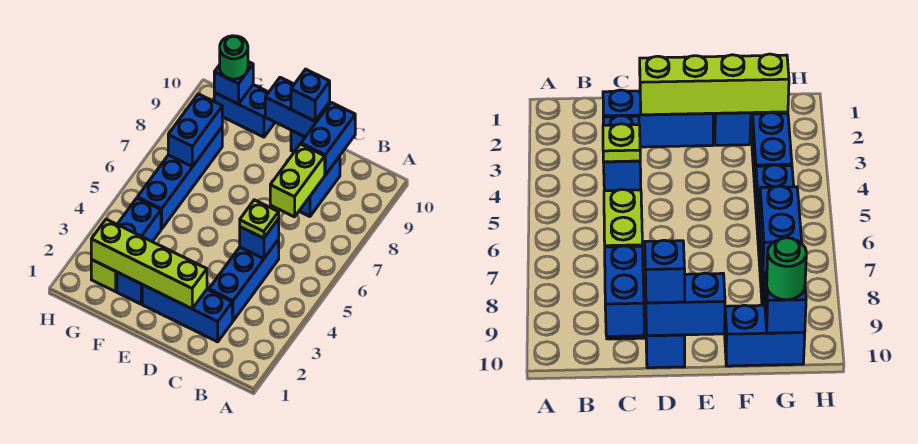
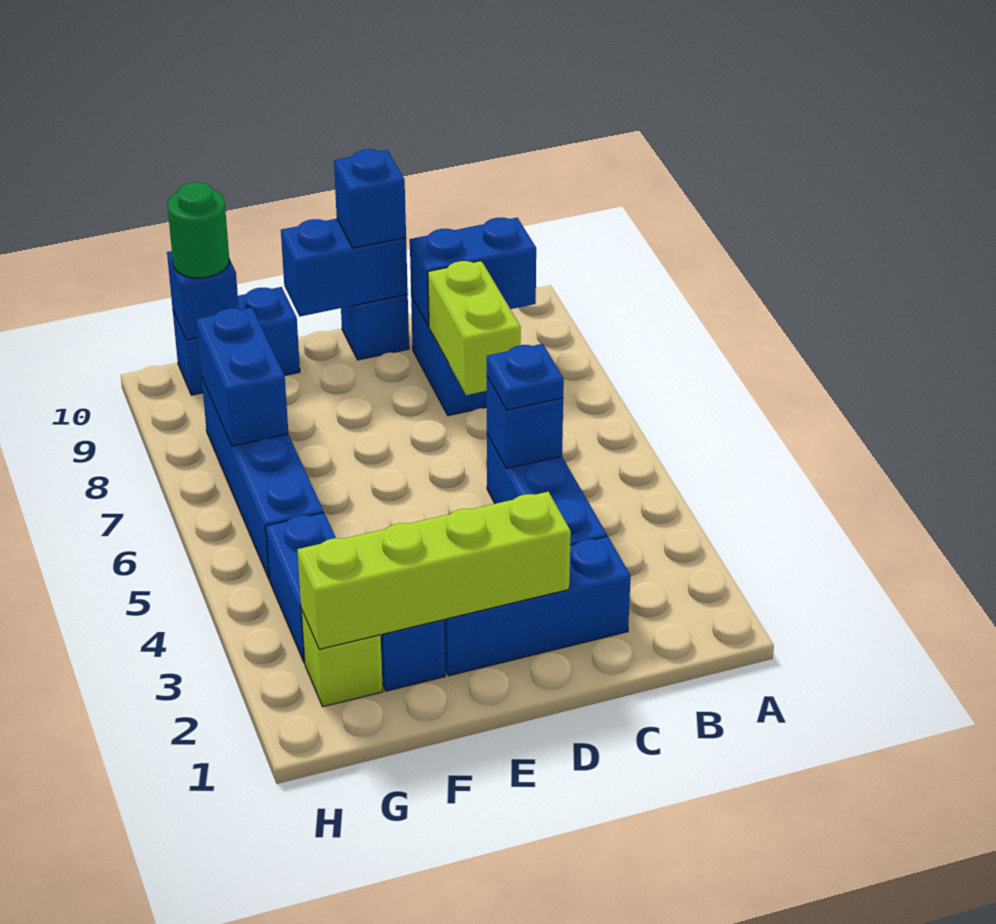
lime 1x1 plate [240,200,279,238] -> blue 1x1 plate [487,344,564,410]
blue 1x2 brick [301,102,355,175] -> blue 1x2 brick turned to [410,218,536,326]

